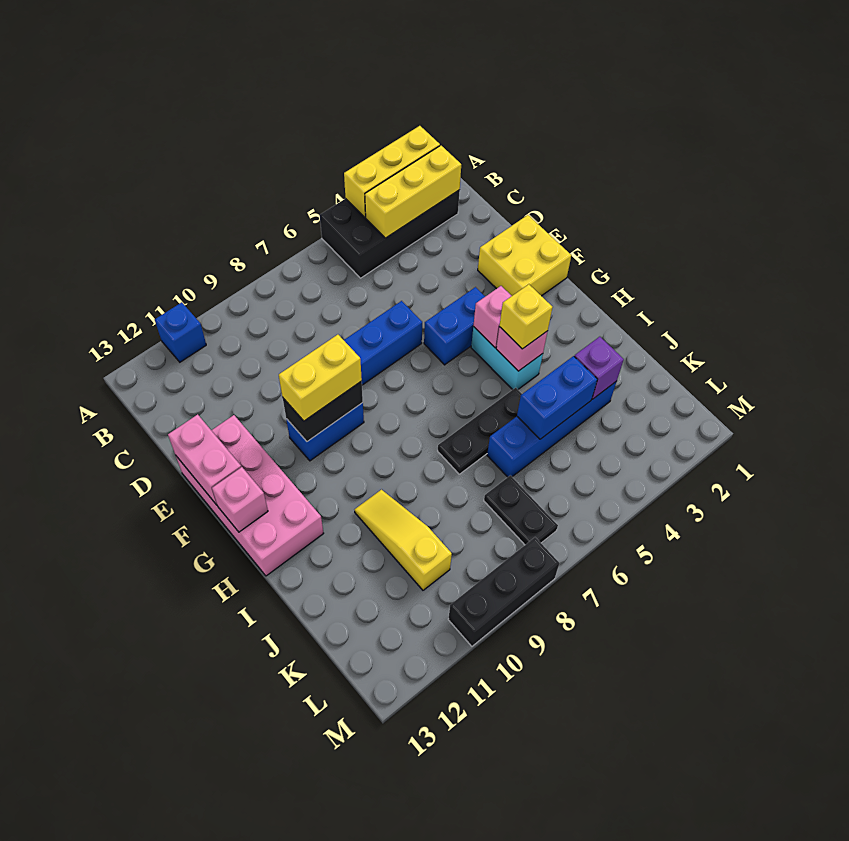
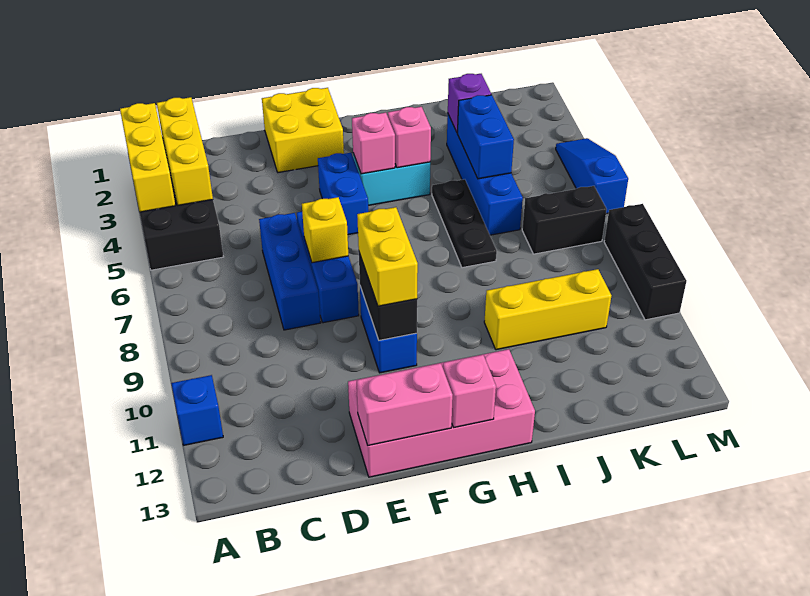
none -> blue 1x3 brick [259,213,321,330]
yellow 1x1 brick [499,284,553,349] -> yellow 1x1 brick moved to [302,197,348,263]
yellow 1x3 slope [355,490,452,590] -> yellow 1x3 brick [484,269,612,350]
black 1x2 plate [484,475,558,545] -> black 1x2 brick [522,186,607,254]
none -> blue 1x3 slope [556,138,628,214]

